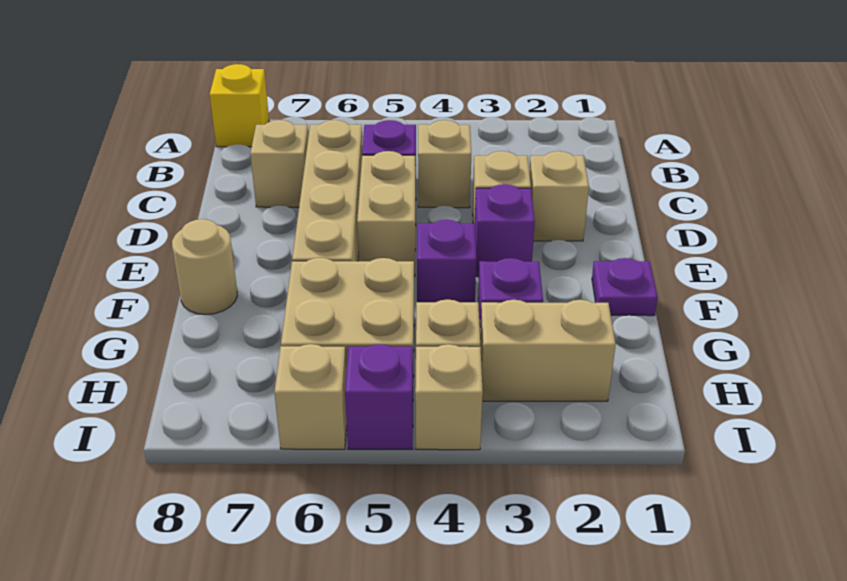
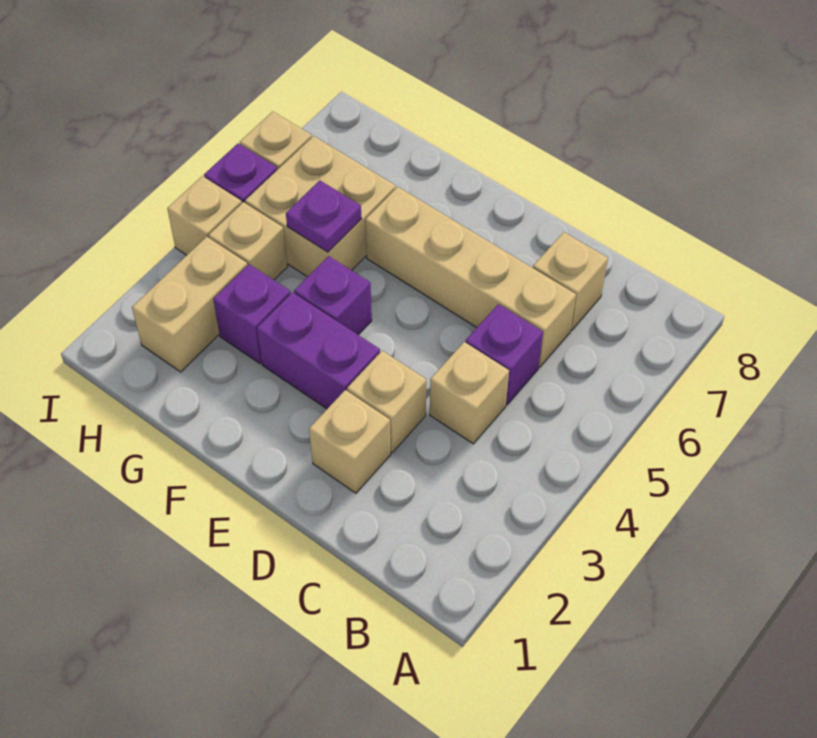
yellow 1x1 brick [210,64,269,147] -> none
tan 1x2 brick [357,151,416,277] -> none
purple 1x1 brick [475,184,535,277] -> purple 1x2 brick [257,292,380,409]
purple 1x1 plate [592,258,658,316] -> purple 1x1 plate moved to [286,180,362,252]
tan 1x1 round brick [172,219,237,315] -> none

